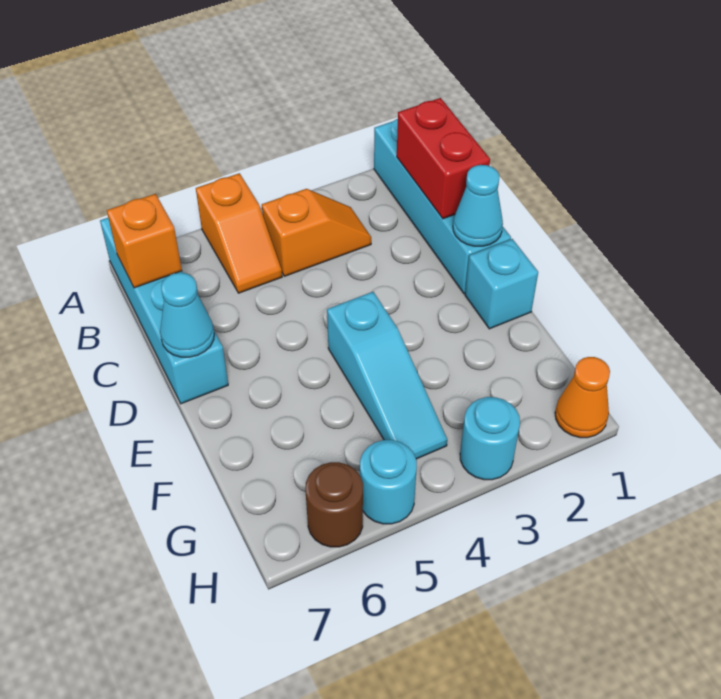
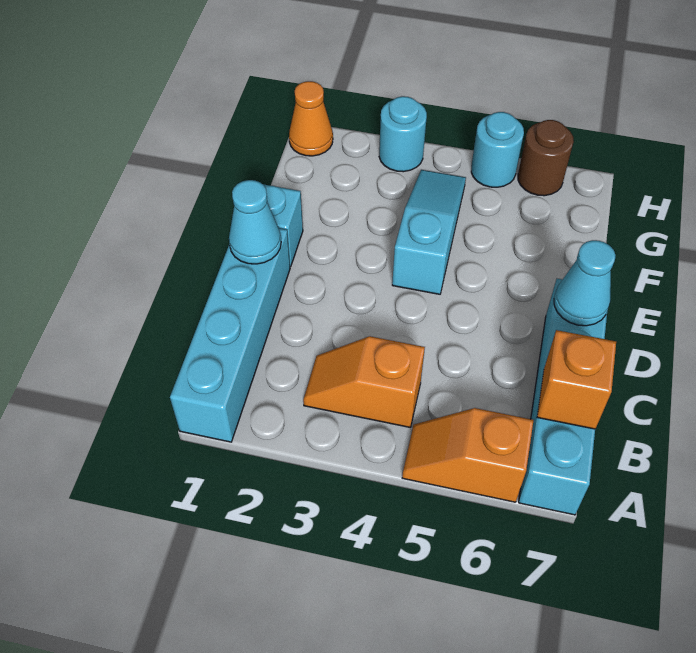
orange 1x2 slope [196,173,282,293] -> orange 1x2 slope turned to [402,408,534,502]
red 1x2 brick [397,98,490,219] -> none

